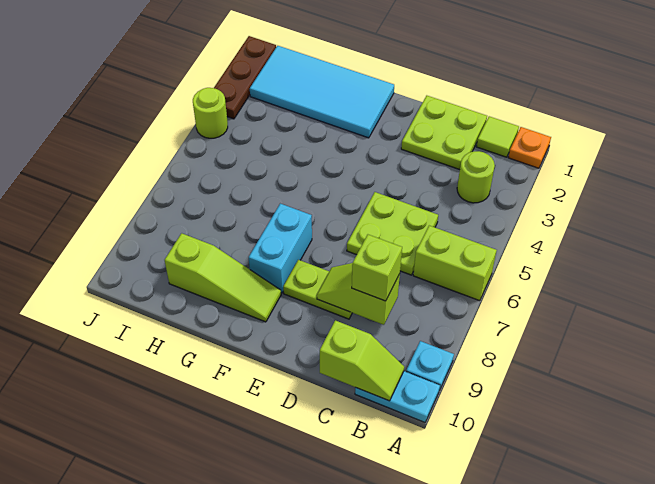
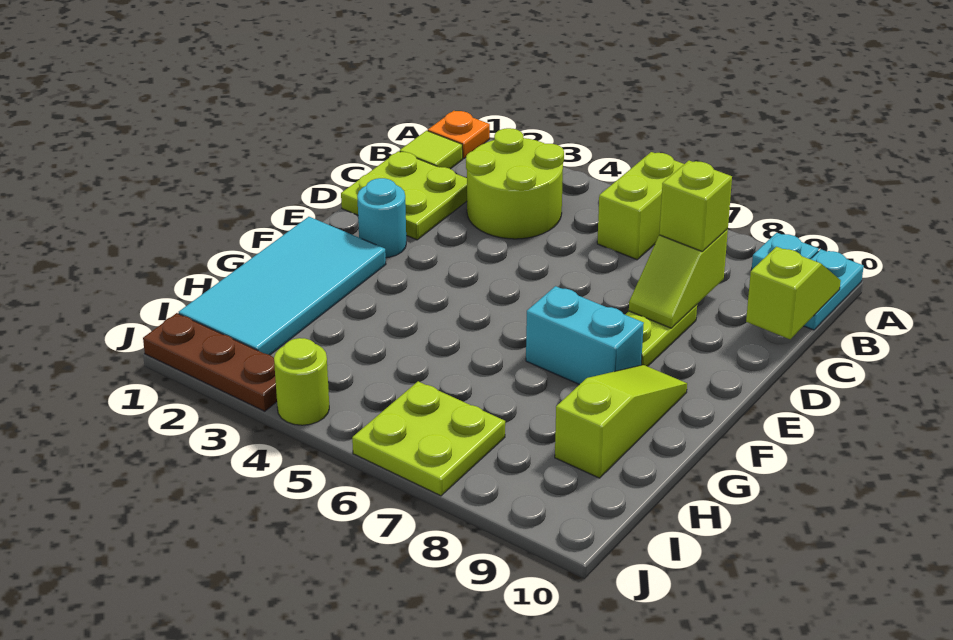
lime 1x1 round brick [457,151,495,203] -> lime 2x2 round brick [466,128,564,239]
lime 2x2 plate [347,192,438,275] -> lime 2x2 plate moved to [352,381,505,496]
none -> cyan 1x1 round brick [357,178,406,258]

